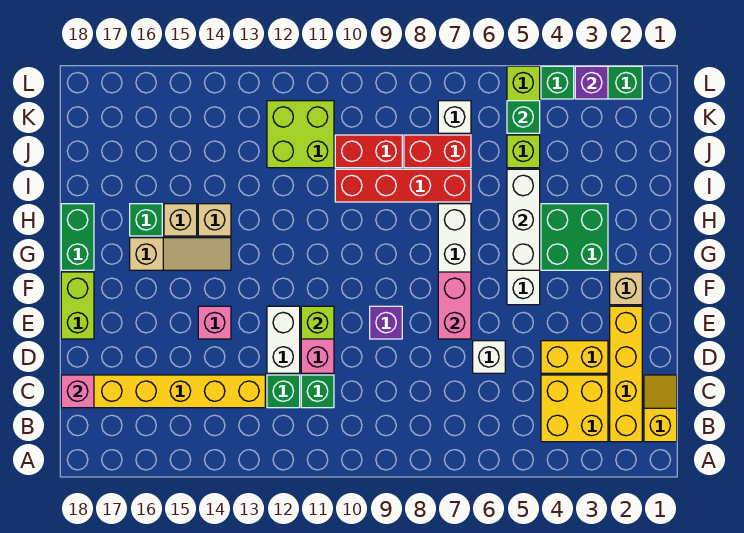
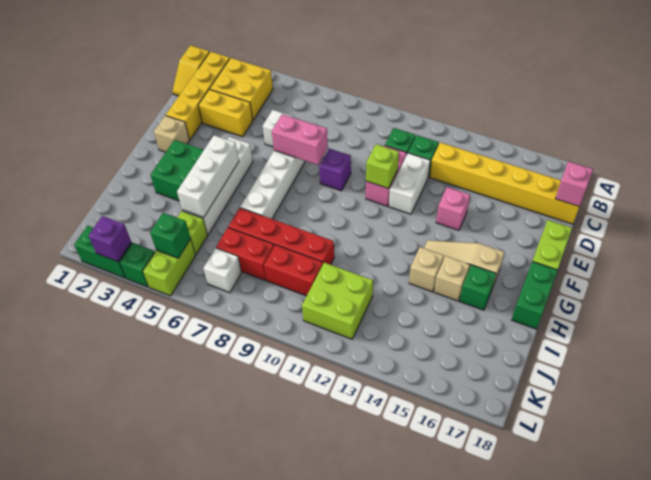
pink 1x2 brick [438,272,471,339] -> pink 1x2 brick turned to [272,114,328,165]

